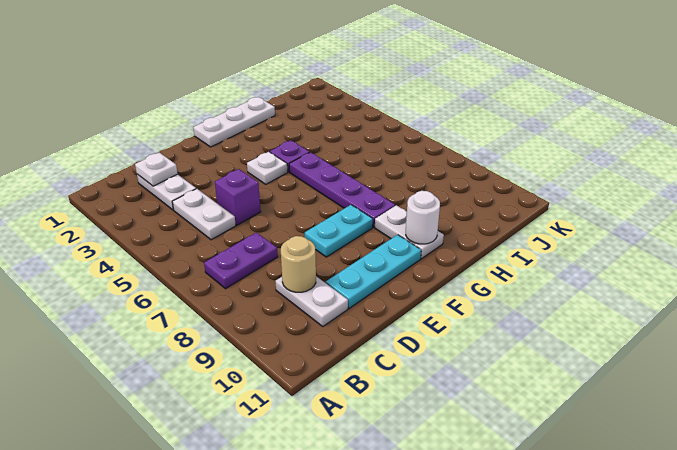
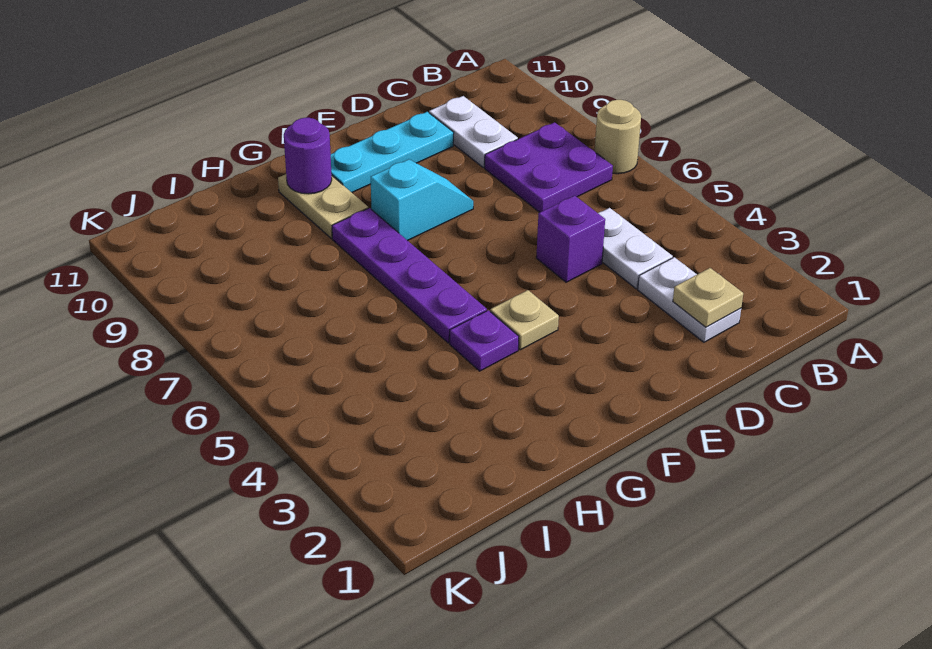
purple 1x2 plate [204,232,278,289] -> purple 2x2 plate [485,122,613,212]
white 1x1 plate [135,153,178,186] -> tan 1x1 plate [673,268,743,327]
tan 1x1 round brick [281,236,316,292] -> tan 1x1 round brick moved to [595,100,641,174]
cyan 1x2 plate [305,205,373,257] -> cyan 1x2 slope [371,159,473,241]
white 1x3 plate [193,97,275,147] -> none
white 1x1 plate [247,152,288,184] -> tan 1x1 plate [490,290,559,350]
white 1x2 plate [375,205,444,258] -> tan 1x2 plate [278,174,368,239]
white 1x1 round brick [406,191,440,244] -> purple 1x1 round brick [284,118,332,194]

